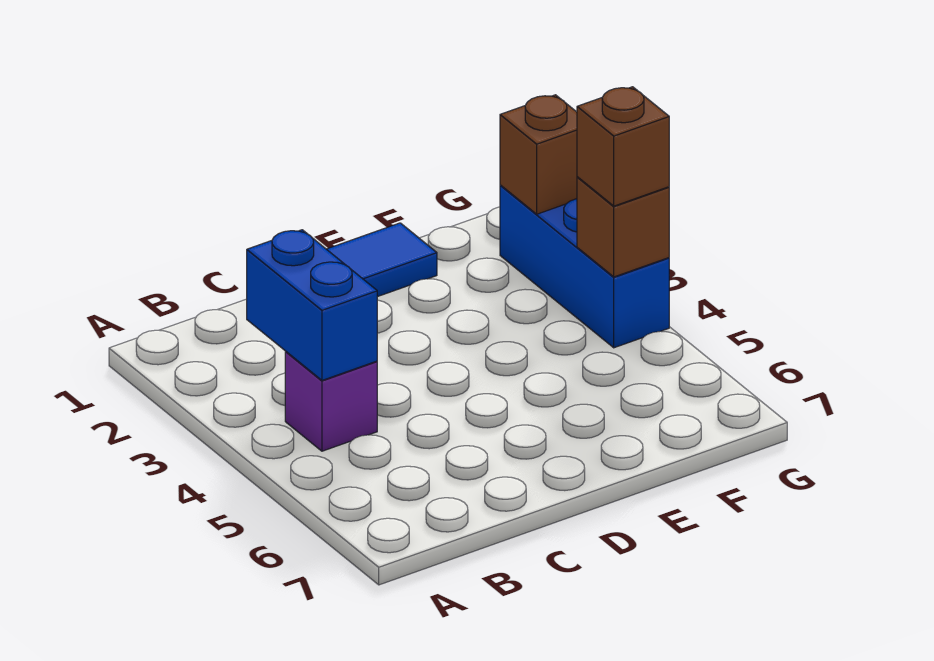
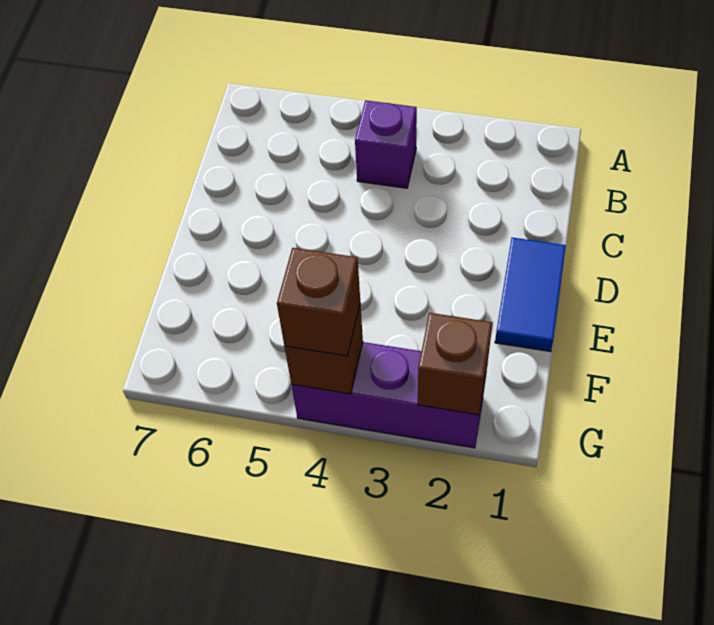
blue 1x2 brick [247,230,377,380] -> none
blue 1x3 brick [500,185,669,348] -> purple 1x3 brick [291,342,487,448]

